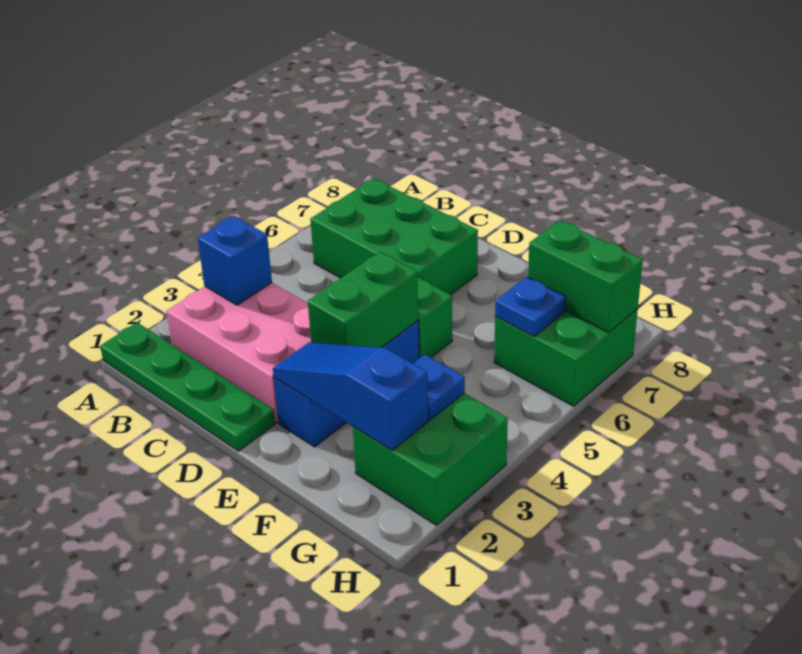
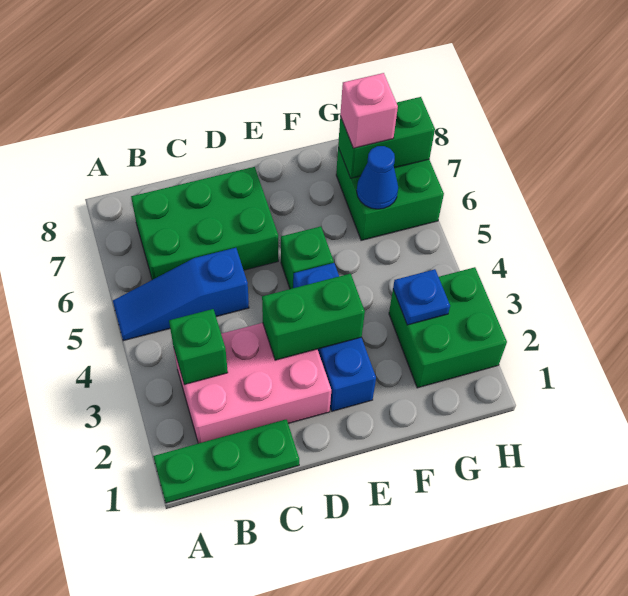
green 1x4 plate [100,323,275,451] -> green 1x3 plate [153,419,299,503]
blue 1x1 brick [198,216,272,305] -> green 1x1 brick [169,309,228,385]
blue 1x3 slope [273,342,428,450] -> blue 1x3 slope moved to [113,248,249,341]
green 1x2 brick [308,252,418,348] -> green 1x2 brick turned to [262,274,365,360]
blue 1x1 plate [495,277,566,336] -> blue 1x1 cone [357,146,398,209]
none -> pink 1x1 brick [340,73,398,148]

